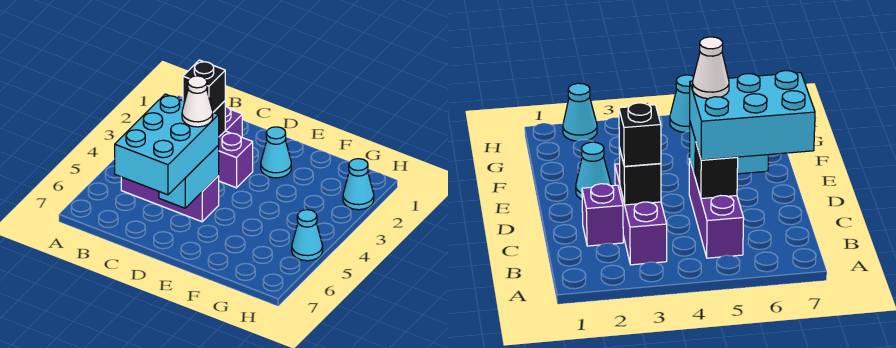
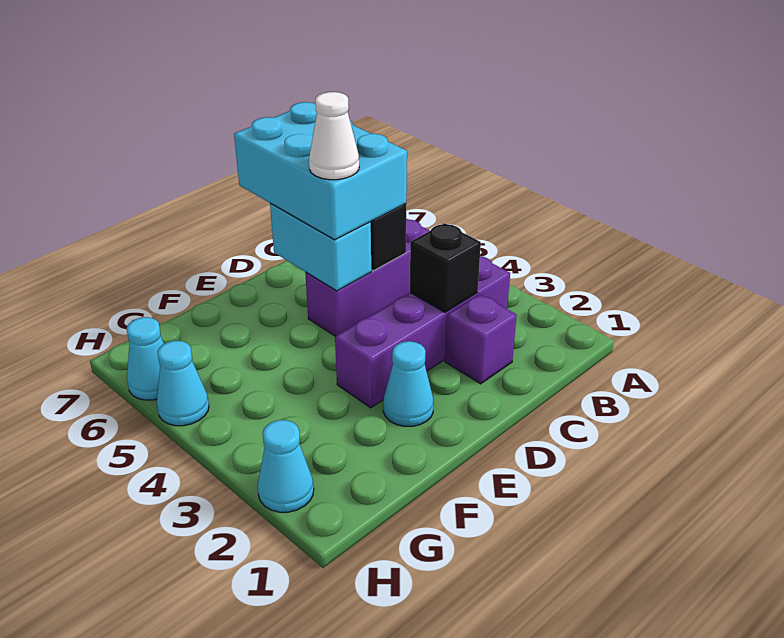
purple 1x3 brick [218,131,253,188] -> purple 1x4 brick [335,256,510,408]
black 1x1 brick [183,60,225,112] -> none
none -> cyan 1x1 cone [127,317,164,400]

